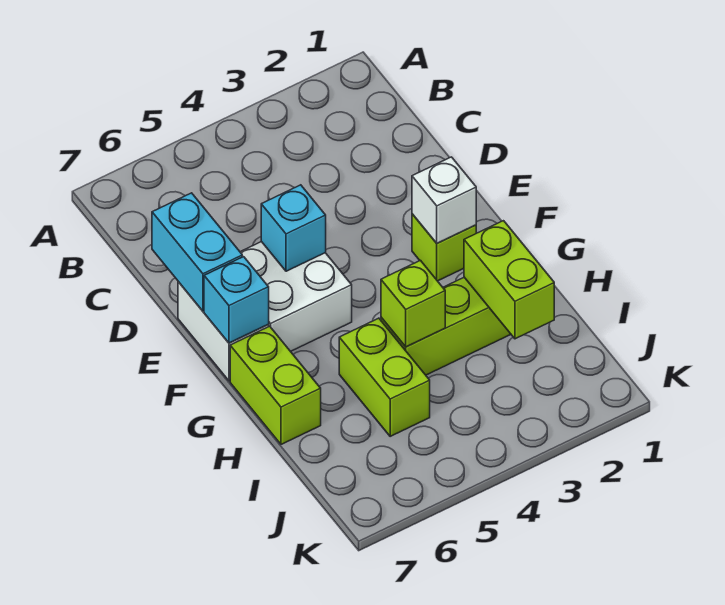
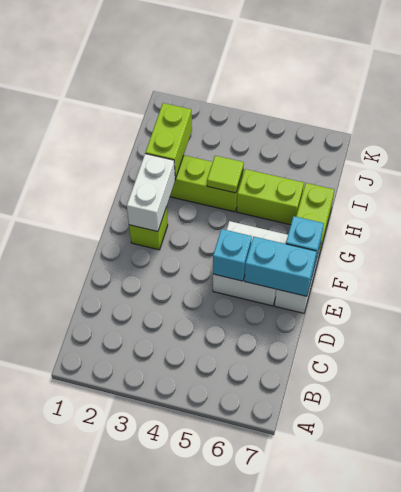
cyan 1x2 brick [152,193,242,311] -> cyan 1x2 brick turned to [245,236,317,296]
white 1x1 brick [412,157,476,243] -> white 1x2 brick [127,154,175,231]
lime 1x1 brick [381,260,445,347] -> lime 1x1 tile [207,156,244,193]
lime 1x2 brick [339,318,430,436] -> lime 1x2 brick turned to [237,169,304,225]

